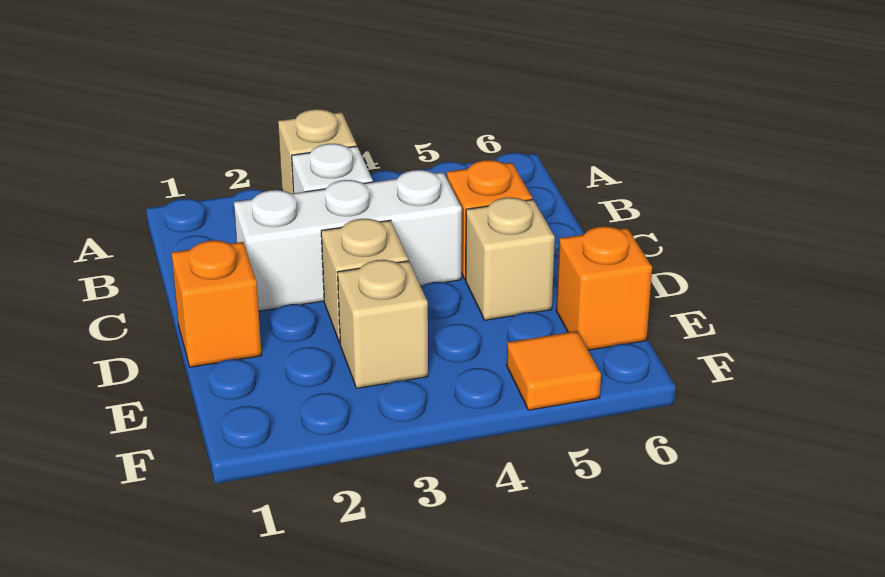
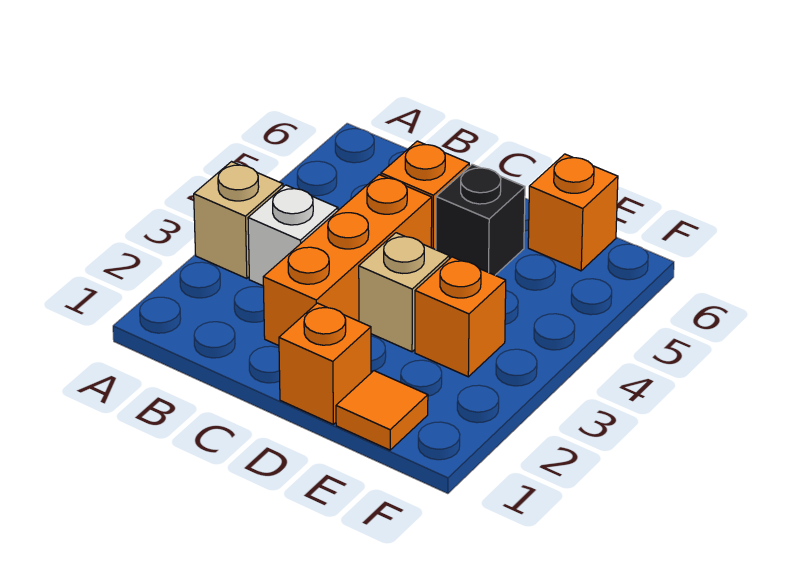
white 1x3 brick [234,170,462,311] -> orange 1x3 brick [263,175,432,346]
tan 1x1 brick [466,197,555,320] -> black 1x1 brick [436,164,525,275]
tan 1x1 brick [338,260,428,388] -> orange 1x1 brick [415,257,506,377]
orange 1x1 tile [507,331,601,410] -> orange 1x1 tile moved to [336,371,428,450]

